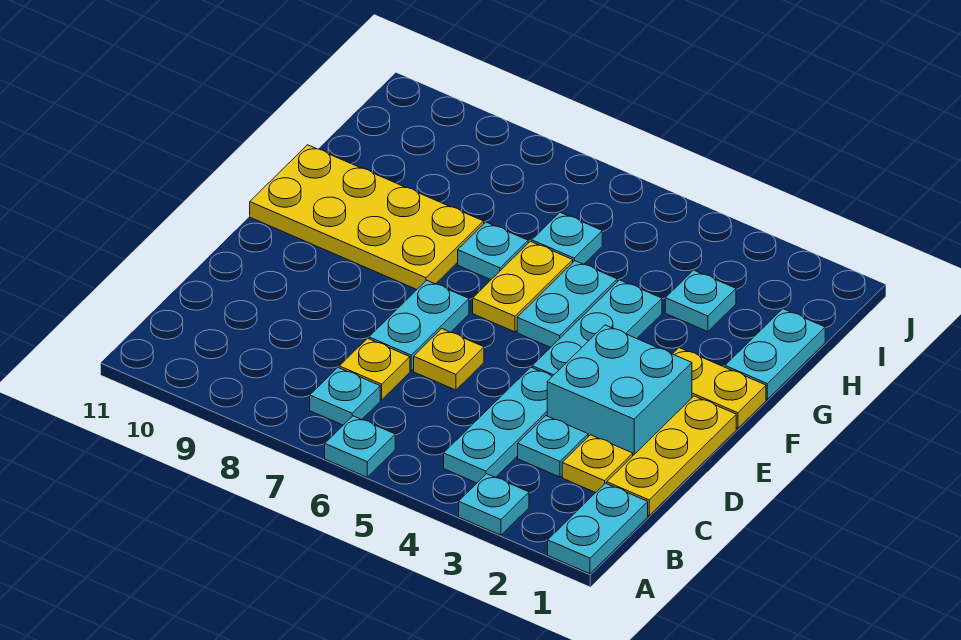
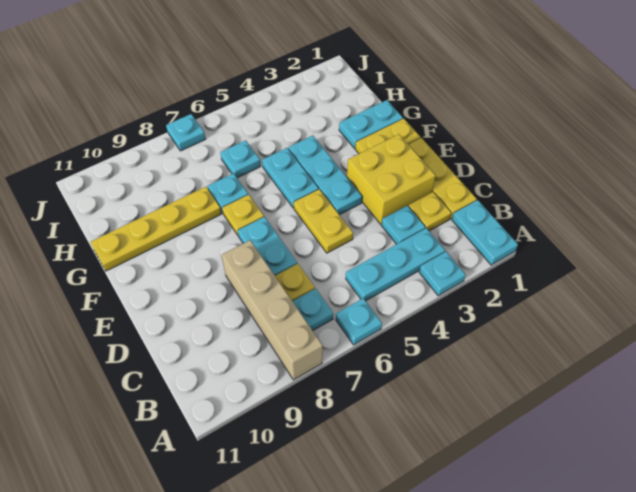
none -> tan 1x4 brick [222,240,323,380]
cyan 1x3 plate [444,367,552,483] -> cyan 1x3 plate turned to [346,228,445,301]
cyan 2x2 brick [547,325,692,455] -> yellow 2x2 brick [347,134,435,224]
yellow 1x1 plate [414,329,484,390] -> yellow 1x1 plate moved to [222,195,264,236]
yellow 1x2 plate [473,241,573,332] -> yellow 1x2 plate moved to [294,189,353,253]
yellow 2x4 plate [250,145,484,289] -> yellow 1x4 plate [90,187,221,271]
cyan 1x2 plate [725,309,825,399] -> cyan 1x2 plate turned to [339,100,403,148]
cyan 1x1 plate [665,270,736,332] -> cyan 1x1 plate moved to [166,114,206,151]

